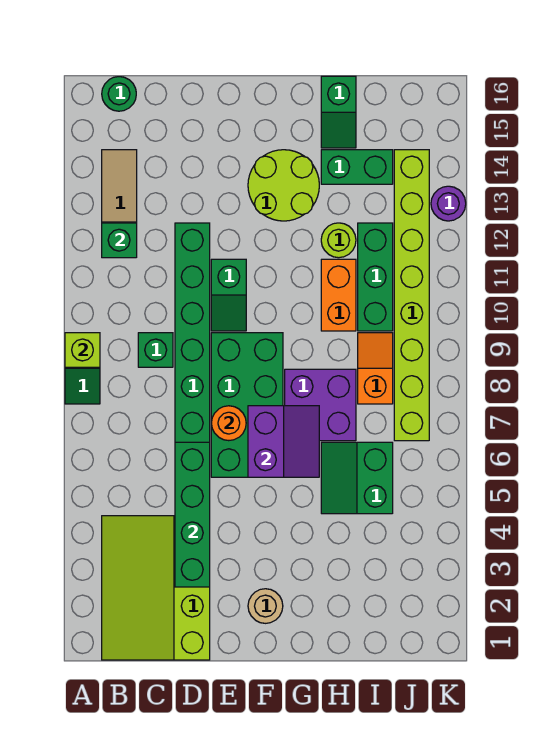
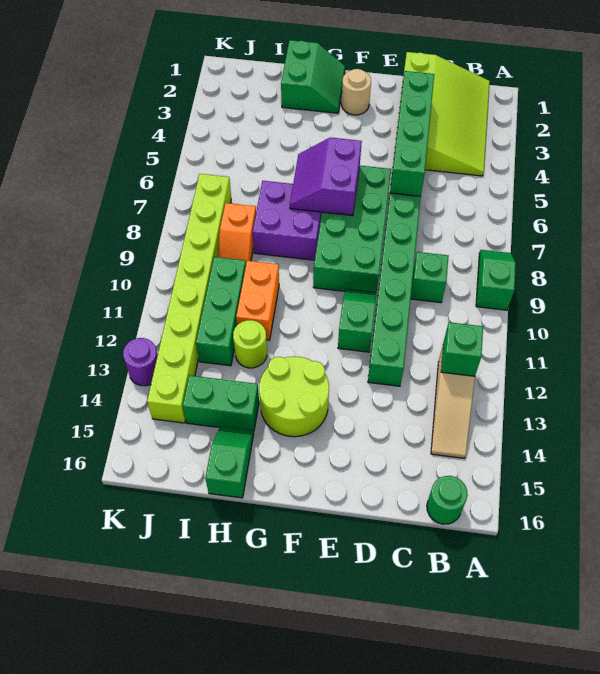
lime 1x1 brick [65,333,100,367] -> none
orange 1x1 round brick [211,406,246,441] -> none
green 2x2 slope [321,442,393,514] -> green 2x2 slope moved to [281,40,345,113]

